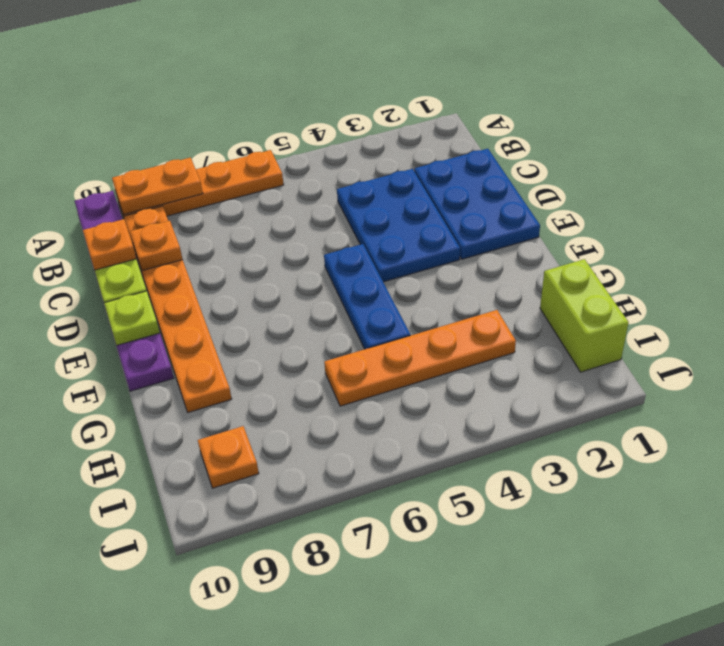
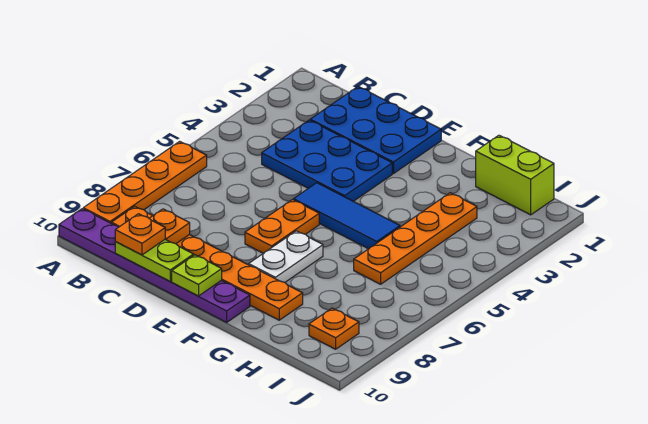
orange 1x2 plate [112,158,203,215] -> orange 1x2 plate moved to [245,200,319,253]
blue 1x3 plate [324,244,410,349] -> blue 1x3 tile [294,183,400,249]
none -> white 1x2 plate [249,231,323,282]

